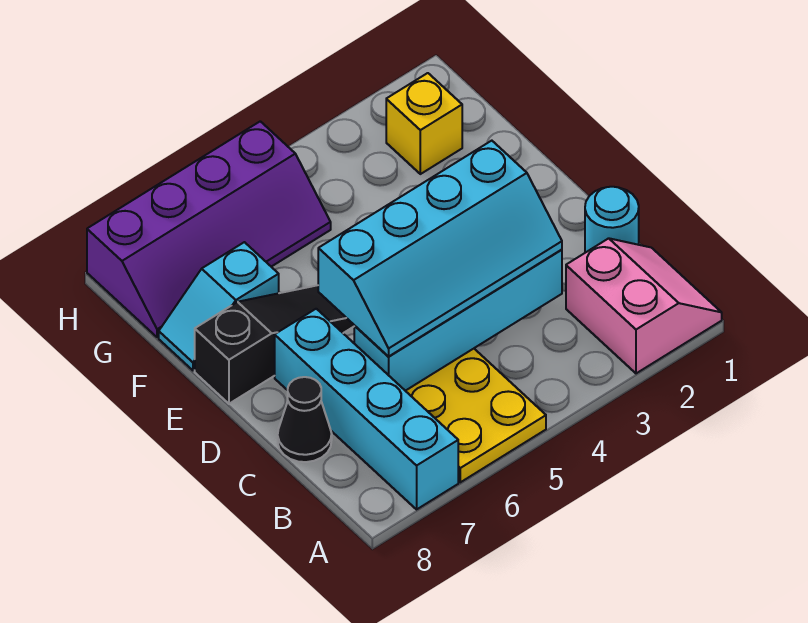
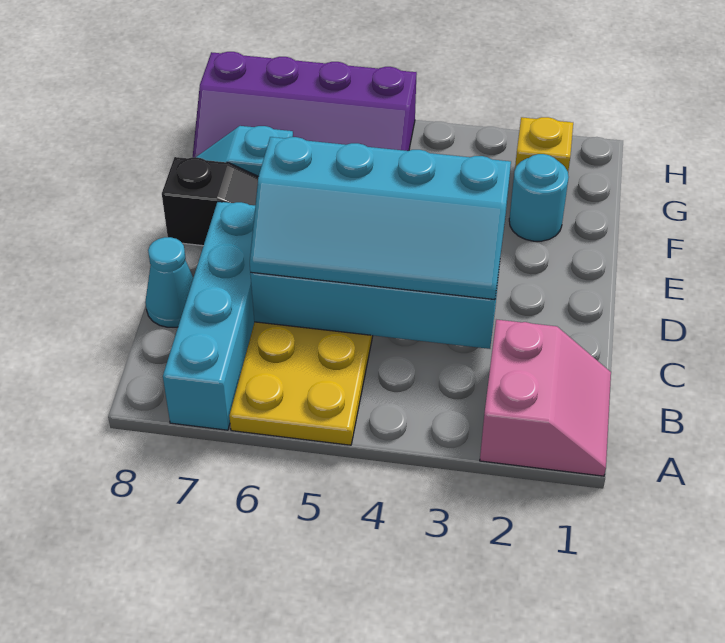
cyan 1x1 round brick [585,187,639,253] -> cyan 1x1 round brick moved to [509,154,569,241]
black 1x1 cone [278,377,332,462] -> cyan 1x1 cone [145,237,193,327]

